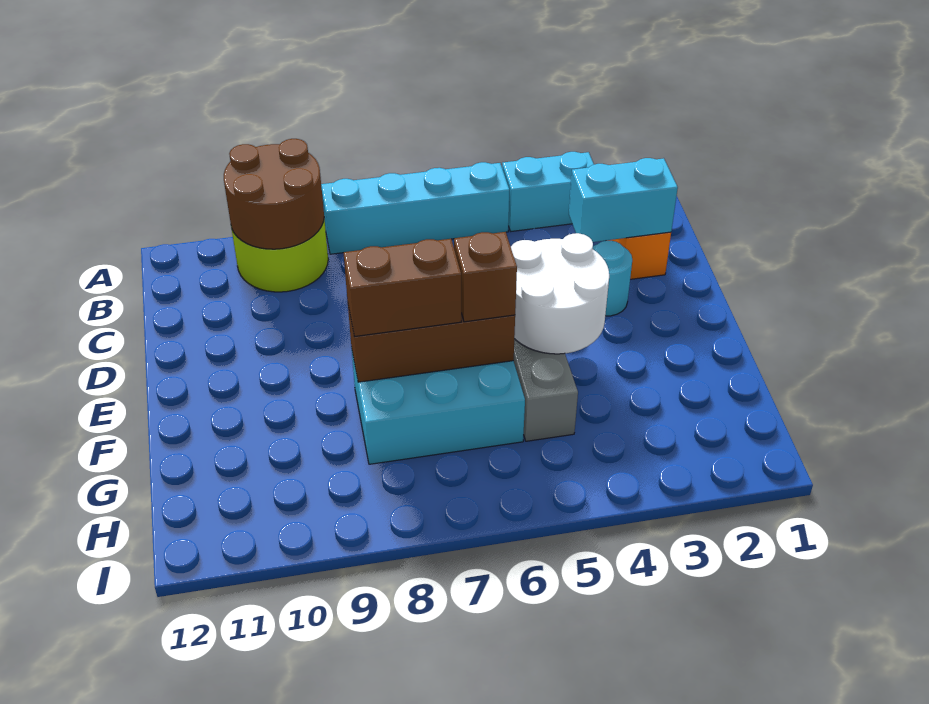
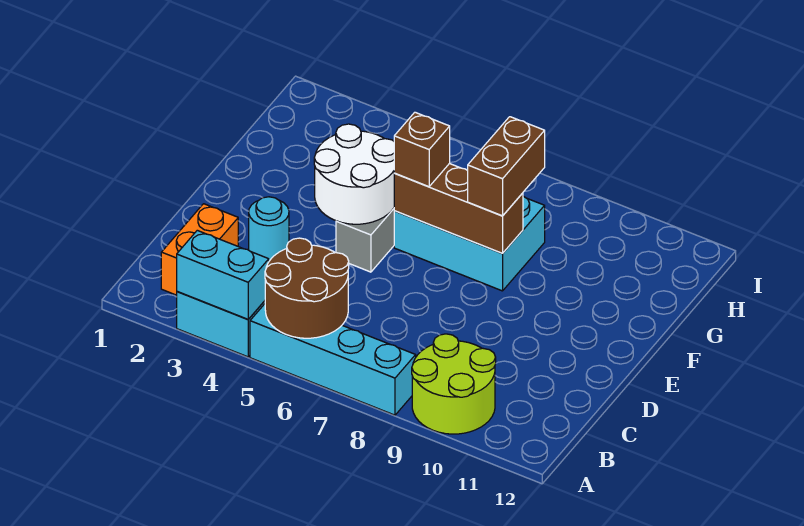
brown 2x2 round brick [224,139,324,249] -> brown 2x2 round brick moved to [265,238,349,338]
cyan 1x2 brick [569,158,678,242] -> cyan 1x2 brick moved to [177,230,269,319]
brown 1x2 brick [343,239,461,337] -> brown 1x2 brick turned to [468,117,545,216]

